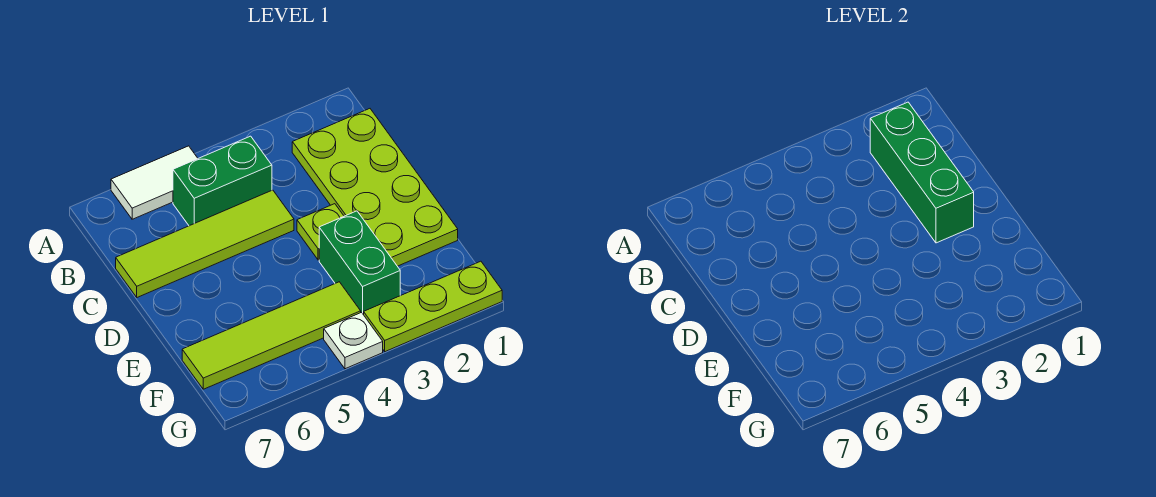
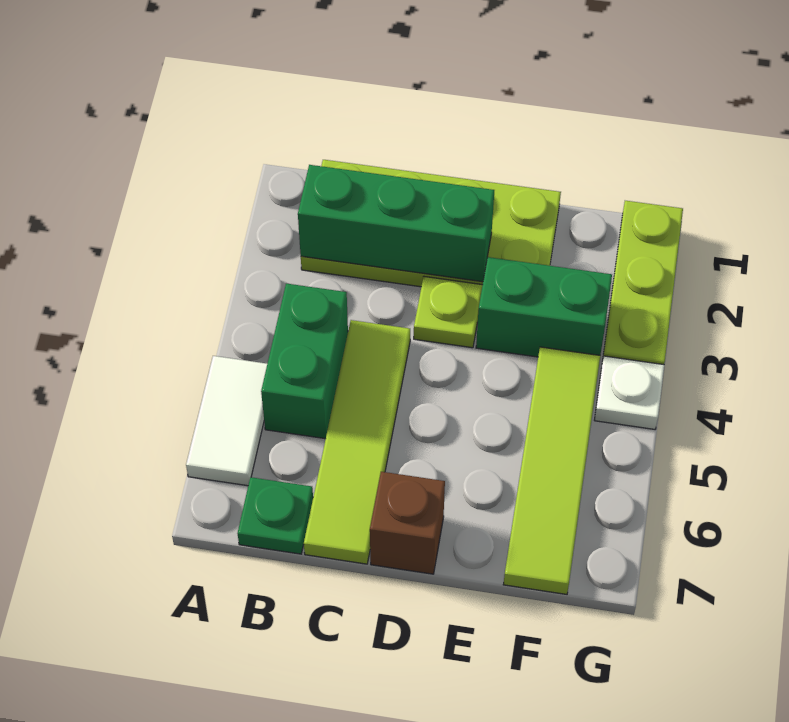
none -> green 1x1 plate [238,477,313,554]
none -> brown 1x1 brick [370,472,445,574]

